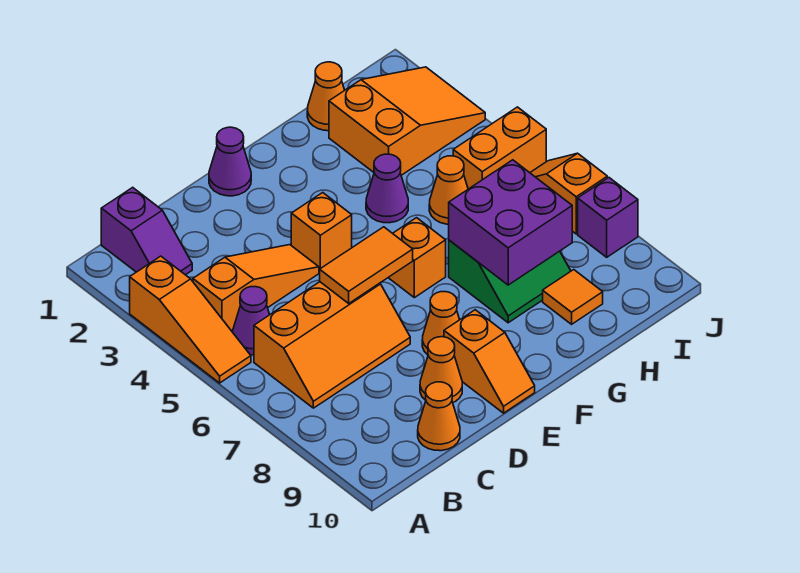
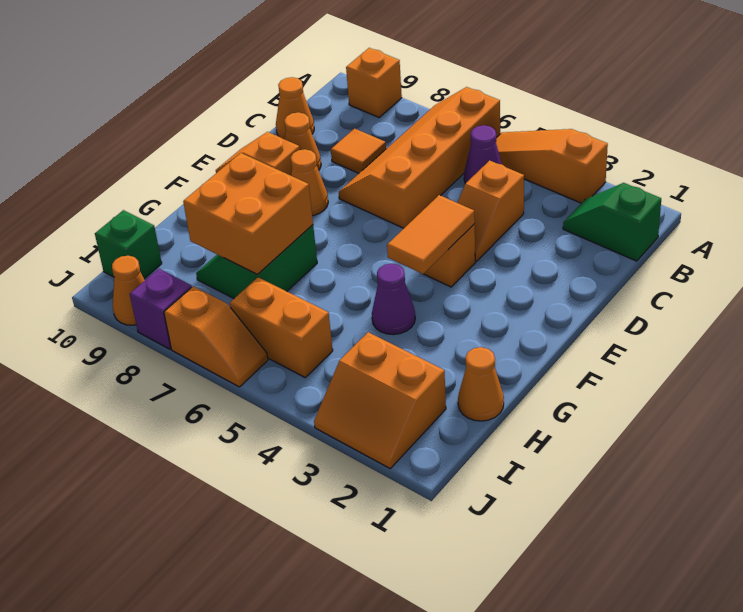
purple 1x2 slope [101,187,192,275] -> green 1x2 slope [563,183,661,261]
orange 1x3 slope [193,245,319,331] -> orange 1x2 slope [457,160,524,261]
orange 2x3 slope [254,282,410,408] -> orange 2x4 slope [339,87,500,228]
orange 1x2 tile [320,227,413,303] -> orange 1x2 tile moved to [387,195,475,274]
purple 1x1 cone [209,127,251,196] -> none
orange 1x1 brick [388,218,446,298] -> orange 1x1 brick moved to [346,48,402,117]
purple 2x2 brick [449,160,572,285] -> orange 2x2 brick [183,153,313,275]
orange 2x3 slope [329,67,485,175] -> orange 2x2 slope [314,332,446,468]
orange 1x1 cone [429,156,468,224] -> orange 1x1 cone moved to [112,256,145,325]
orange 1x1 tile [543,270,603,324] -> orange 1x1 tile moved to [331,129,386,173]
orange 1x2 brick [453,107,546,189] -> orange 1x2 brick turned to [230,277,333,377]
none -> green 1x1 brick [95,210,162,279]

